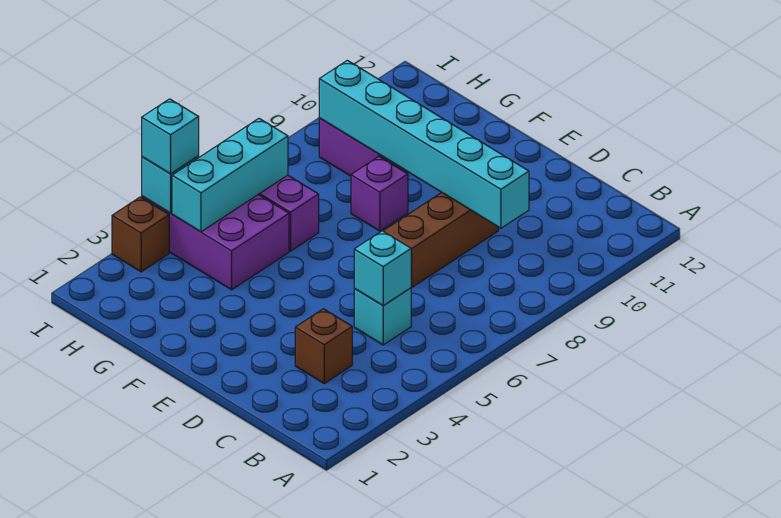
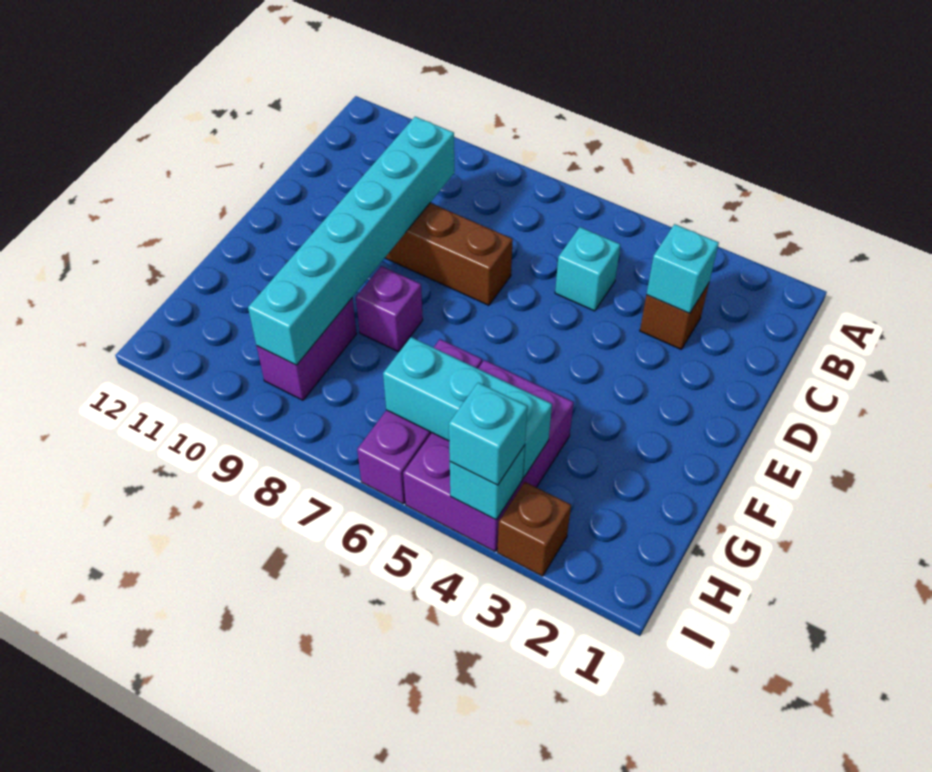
cyan 1x1 brick [354,231,411,306] -> cyan 1x1 brick moved to [646,224,719,313]

